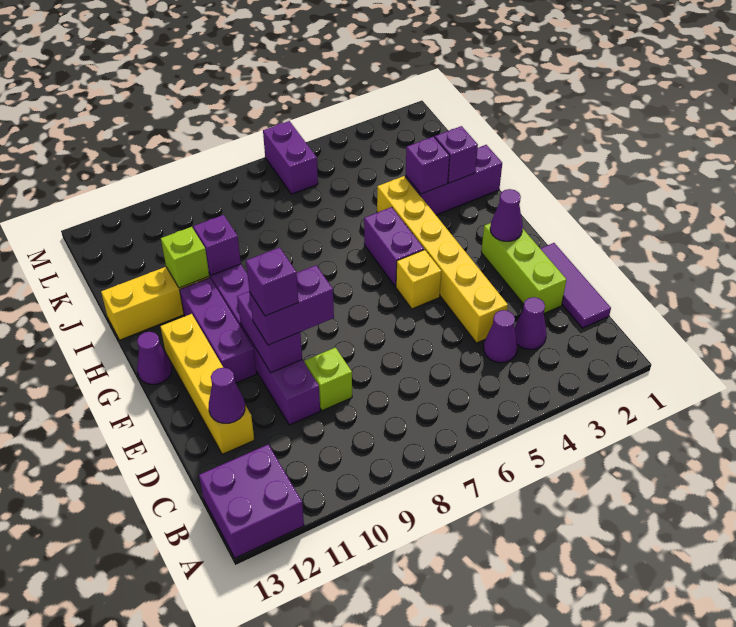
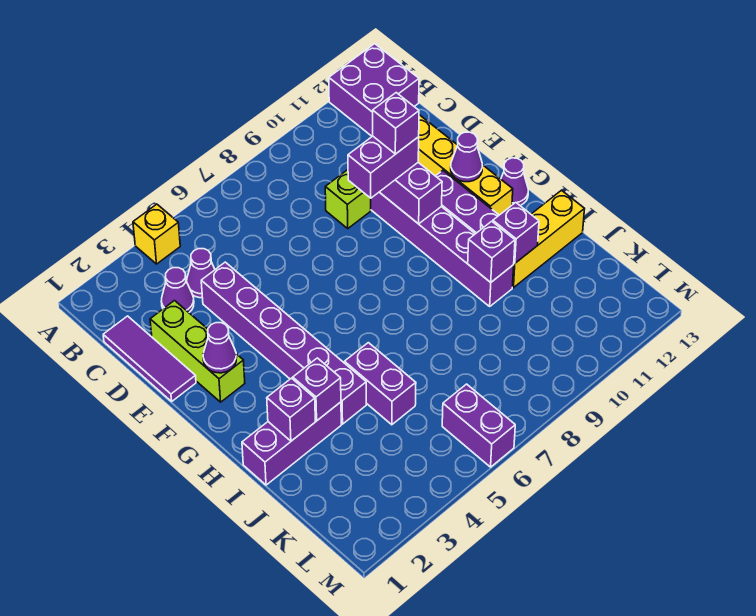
yellow 1x6 brick [377,176,508,343] -> purple 1x6 brick [201,262,366,424]
purple 1x1 cone [209,368,245,423] -> purple 1x1 cone moved to [451,132,482,182]
yellow 1x1 brick [396,250,441,309] -> yellow 1x1 brick moved to [133,204,180,264]
purple 1x2 brick [364,207,424,286] -> purple 1x2 brick moved to [344,343,416,425]
lime 1x1 brick [161,227,209,288] -> purple 1x1 brick [493,203,539,264]

